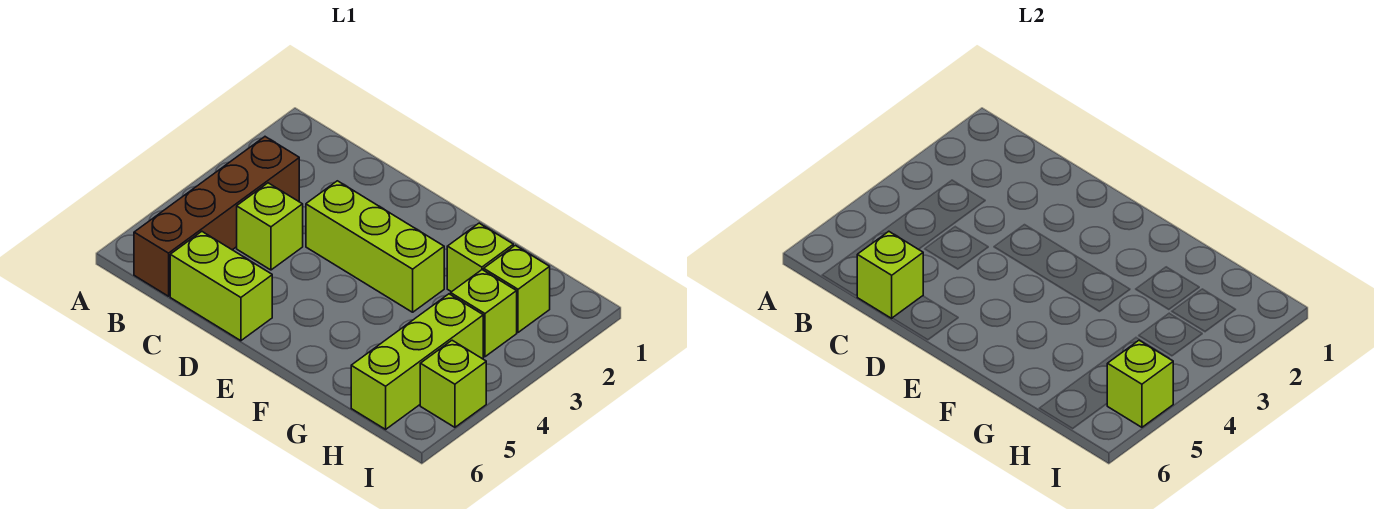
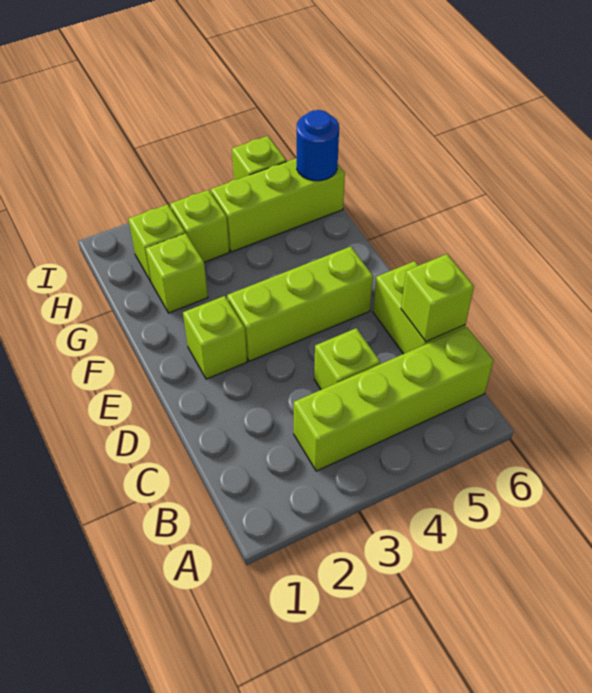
brown 1x4 brick [134,137,299,296] -> lime 1x4 brick [294,327,493,471]
lime 1x3 brick [306,181,444,312] -> lime 1x3 brick turned to [227,246,373,361]
none -> blue 1x1 round brick [297,110,339,181]
lime 1x1 brick [1107,340,1173,427] -> lime 1x1 brick moved to [183,296,247,379]

